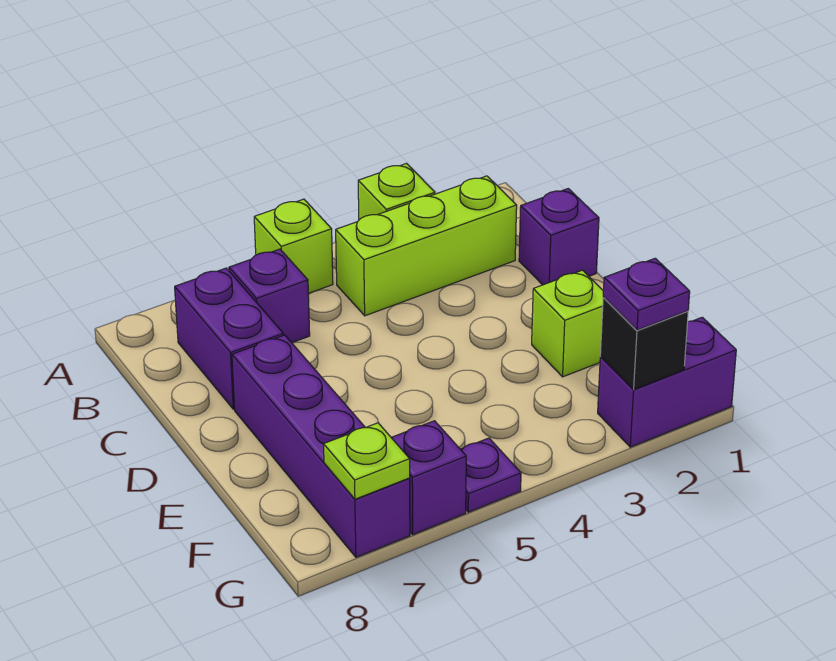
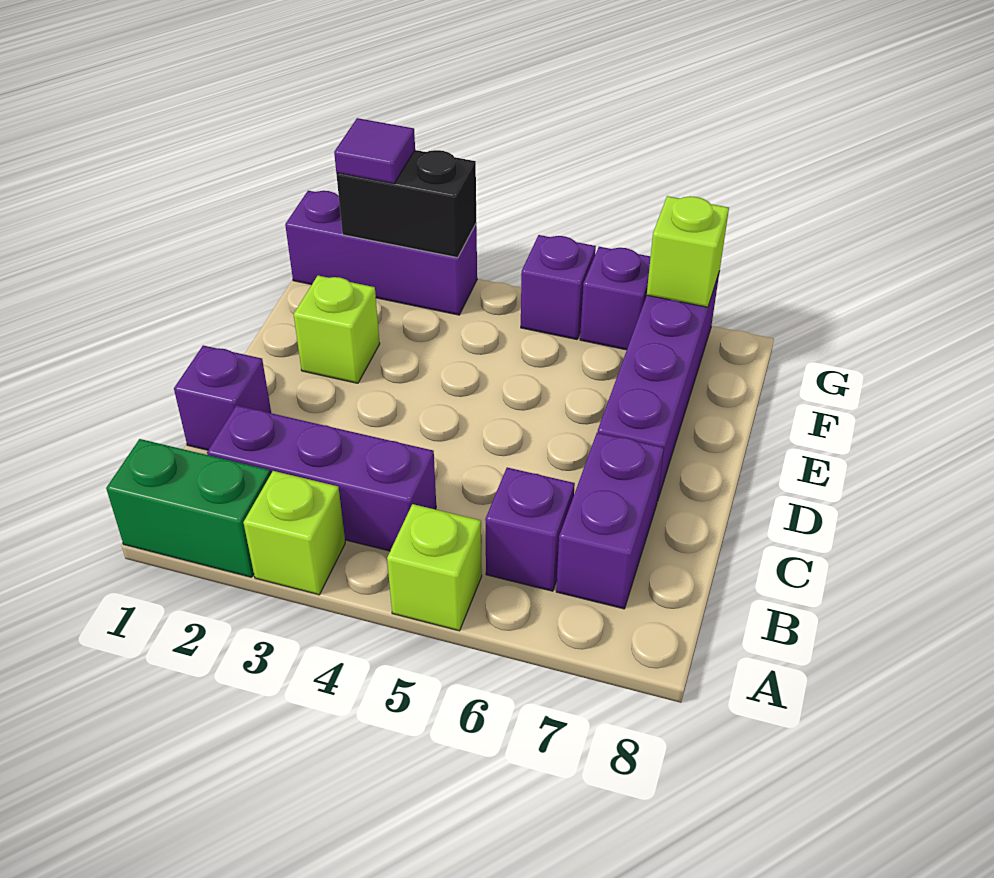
none -> green 1x2 brick [106,439,270,577]
lime 1x3 brick [336,176,517,316] -> purple 1x3 brick [207,405,436,551]
purple 1x2 brick [598,317,736,447] -> purple 1x3 brick [285,191,477,315]
black 1x1 brick [600,298,688,389] -> black 1x2 brick [336,150,476,258]
purple 1x1 plate [603,258,690,330] -> purple 1x1 tile [334,118,415,184]
purple 1x1 plate [460,438,521,512] -> purple 1x1 brick [521,235,596,340]
lime 1x1 plate [324,423,410,499] -> lime 1x1 brick [647,196,729,307]

